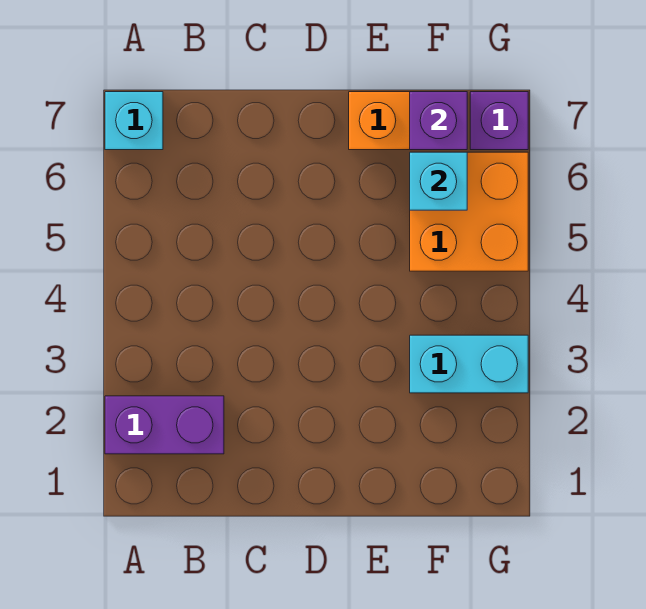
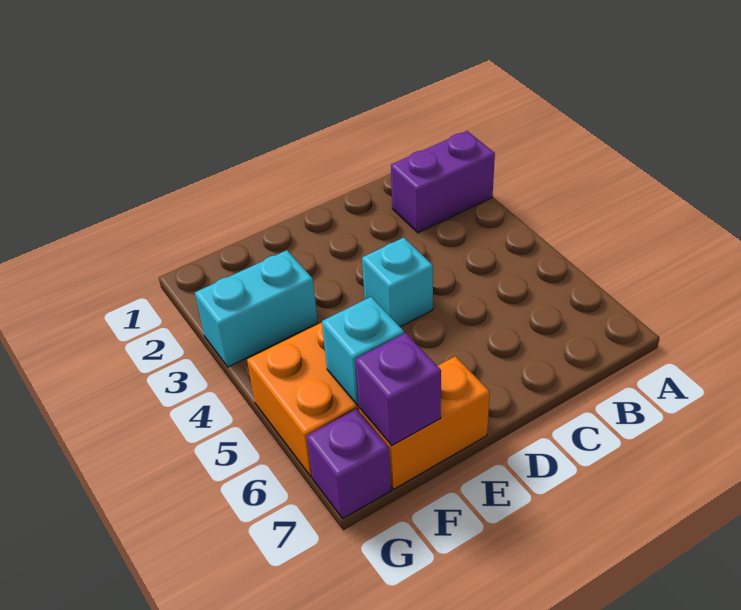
cyan 1x1 brick [105,92,163,150] -> cyan 1x1 brick moved to [362,238,433,327]

